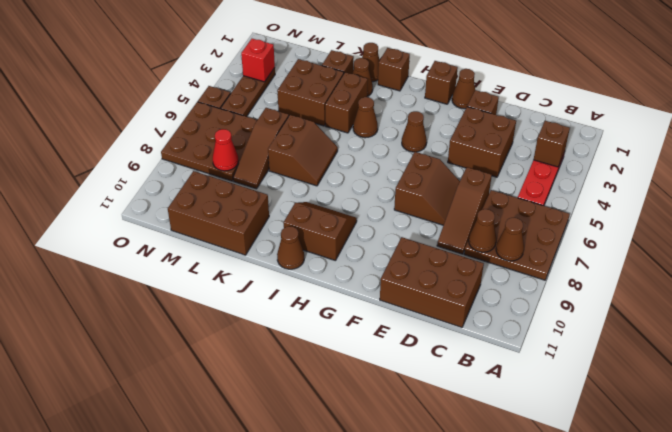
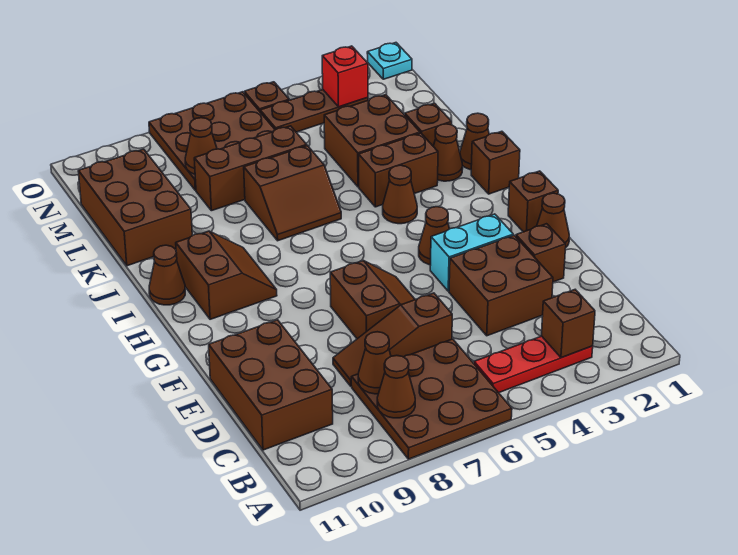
brown 2x2 slope [394,152,460,225] -> brown 2x2 slope turned to [330,260,415,339]
none -> cyan 1x2 brick [430,214,513,291]
brown 1x3 slope [233,108,289,189] -> brown 1x3 brick [194,126,307,211]
red 1x1 cone [213,129,238,171] -> brown 1x1 cone [185,118,217,174]
none -> cyan 1x1 plate [367,43,412,79]

